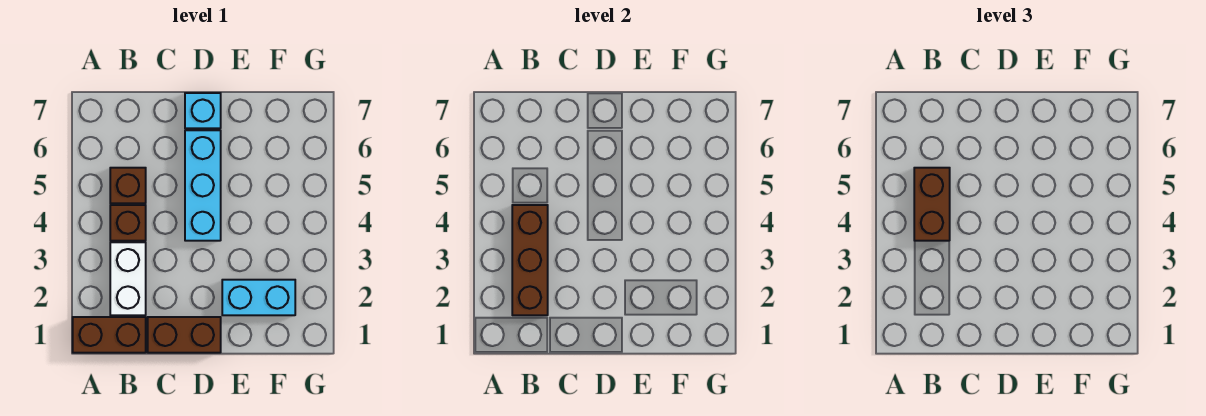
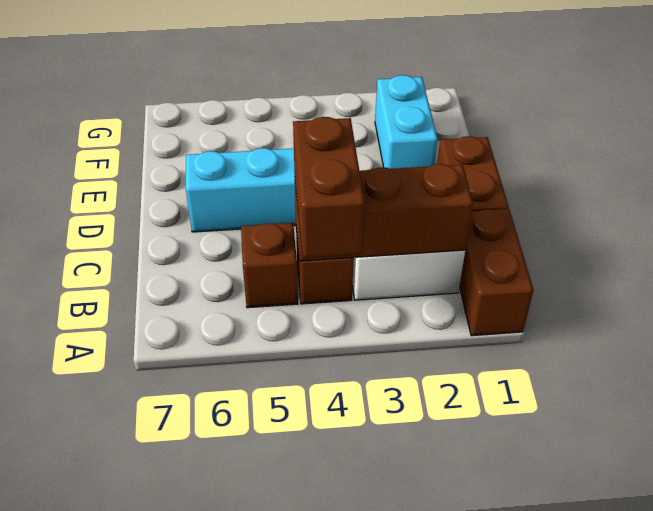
brown 1x2 brick [914,168,950,241] -> brown 1x2 brick turned to [293,117,365,258]
cyan 1x1 brick [185,93,221,128] -> none

